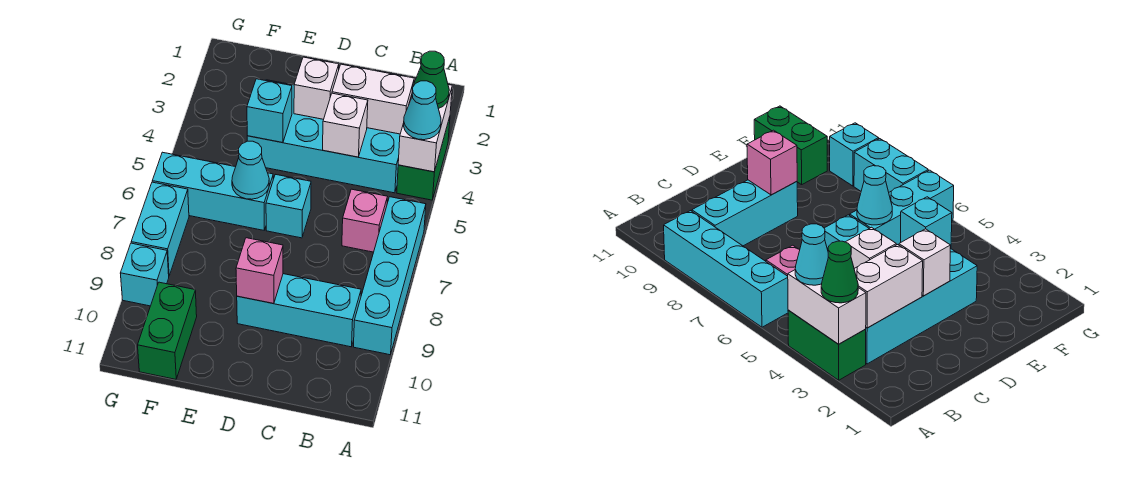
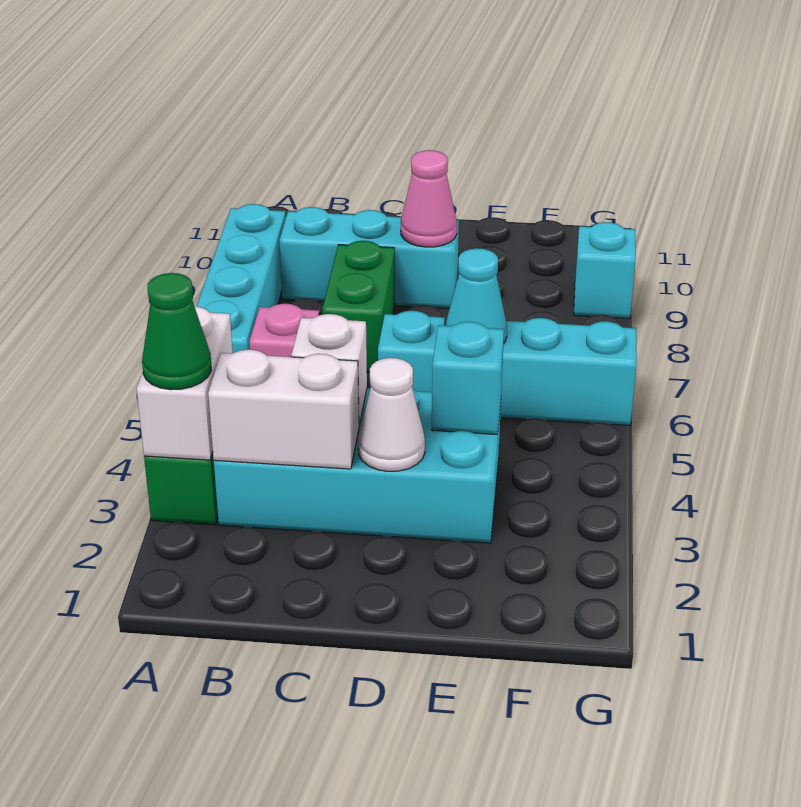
cyan 1x1 cone [404,81,441,140] -> none
white 1x1 brick [294,57,339,119] -> white 1x1 cone [358,358,425,471]
pink 1x1 brick [236,238,283,304] -> pink 1x1 cone [401,150,457,247]
green 1x2 brick [138,282,197,379] -> green 1x2 brick moved to [322,241,395,372]
cyan 1x2 brick [131,182,189,276] -> none

